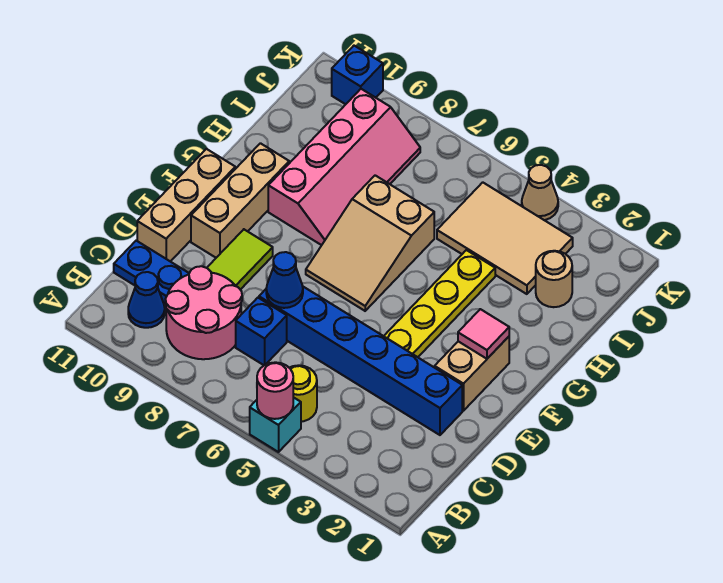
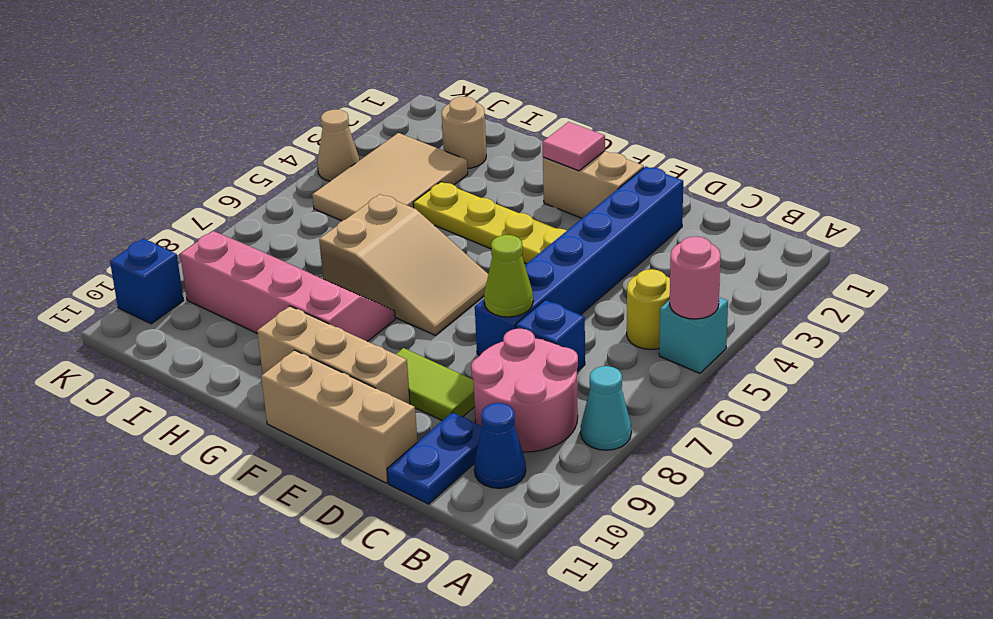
none -> cyan 1x1 cone [581,366,631,450]
blue 1x1 cone [266,252,303,308] -> lime 1x1 cone [484,235,533,317]

